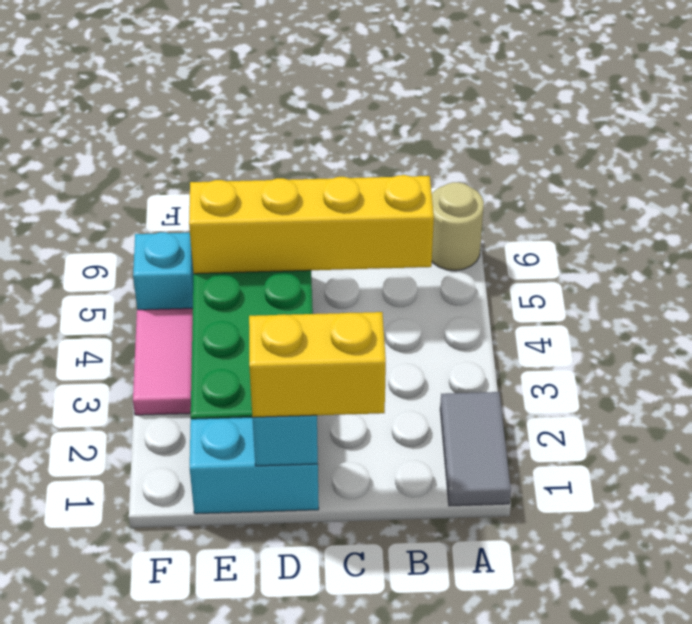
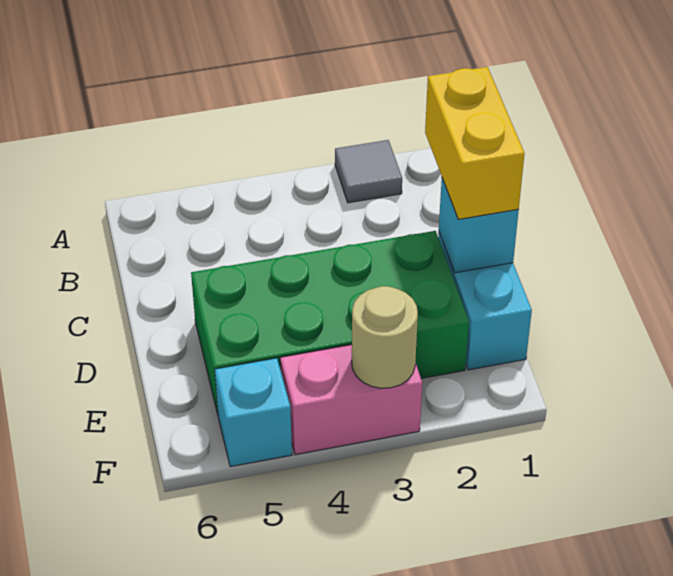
grey 1x2 tile [440,392,511,506] -> grey 1x1 tile [335,140,402,203]
tan 1x1 round brick [432,182,484,271] -> tan 1x1 round brick moved to [352,286,418,388]
yellow 1x4 brick [189,175,434,274] -> none
pink 1x2 tile [133,308,193,415] -> pink 1x2 brick [280,345,422,455]

